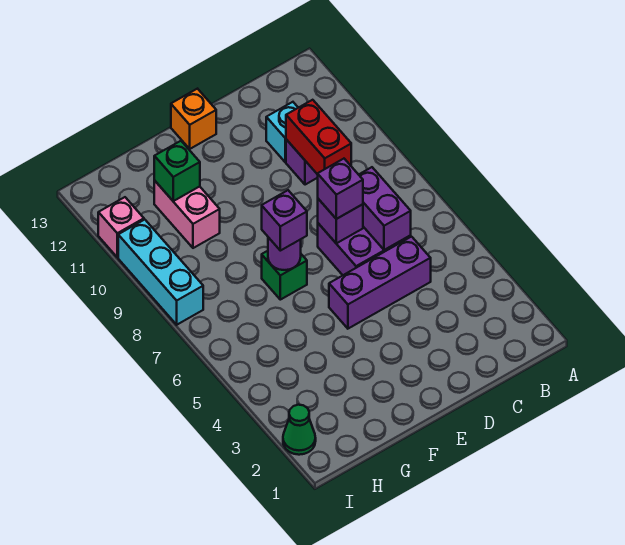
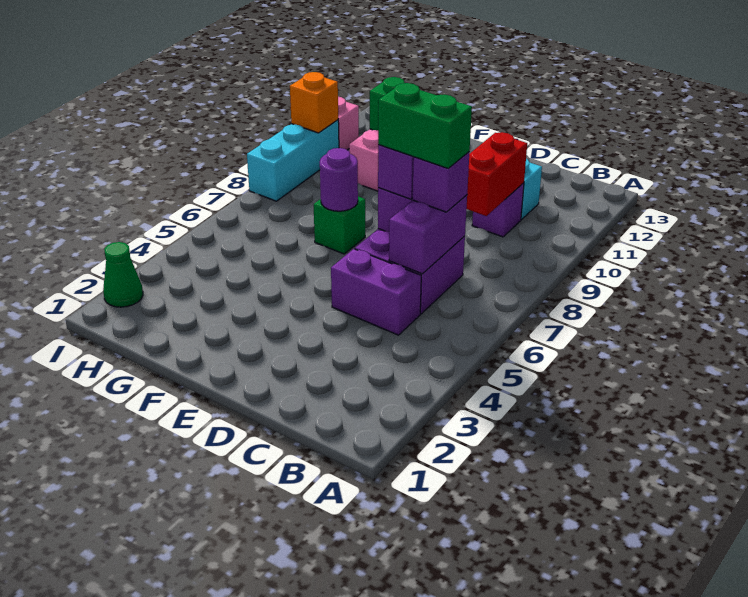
purple 1x3 brick [329,237,431,329] -> purple 1x2 brick [331,249,421,335]
none -> green 1x2 brick [378,83,472,168]
orange 1x1 brick [171,89,216,149] -> orange 1x1 brick moved to [290,72,338,133]
purple 1x1 brick [262,190,307,251] -> purple 1x1 brick moved to [413,152,469,212]

